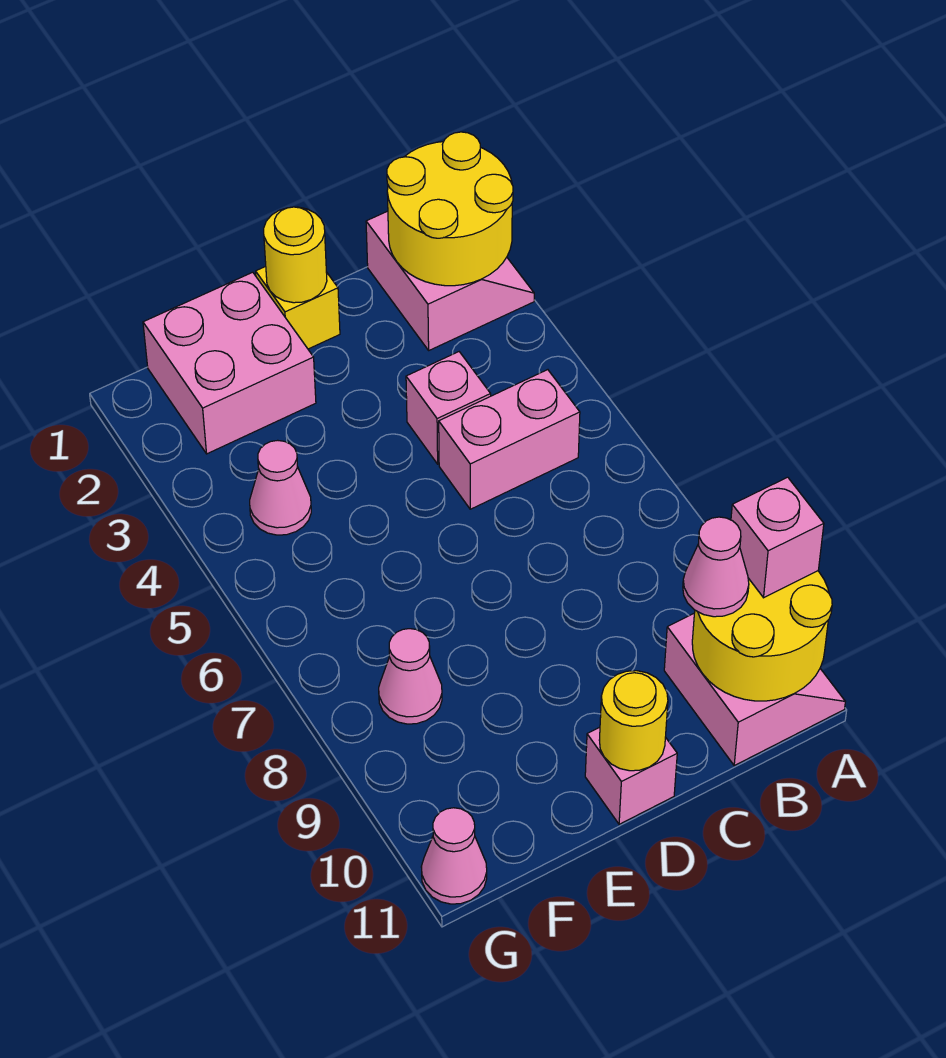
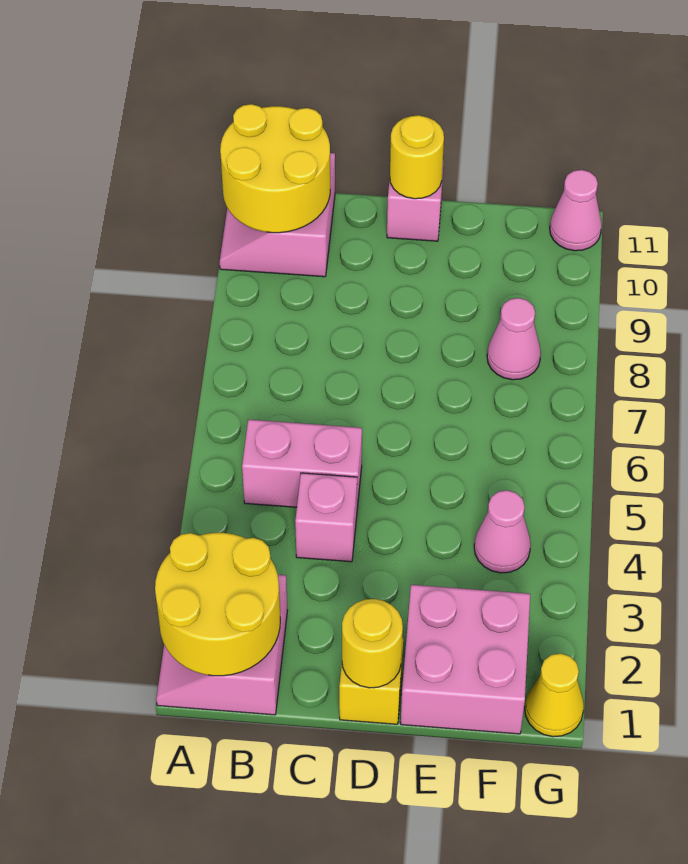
pink 1x1 brick [731,477,824,598] -> none
pink 1x1 cone [683,517,749,617] -> none
none -> yellow 1x1 cone [525,653,584,737]

